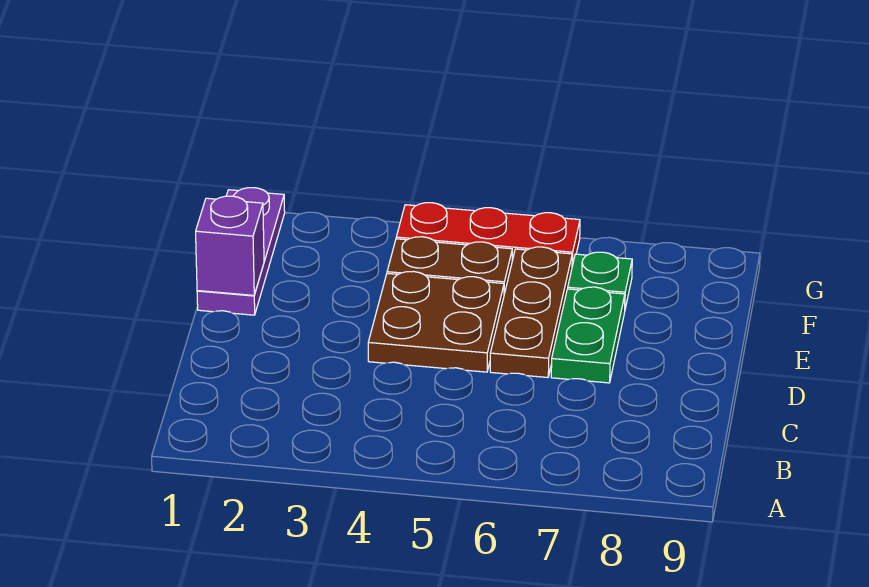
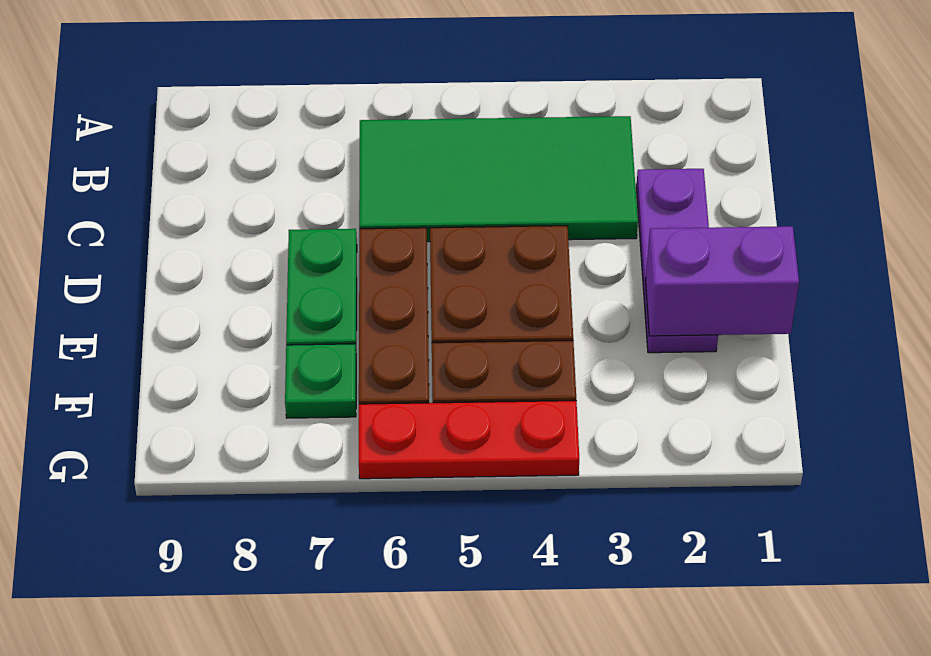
none -> green 2x4 tile [359,116,638,242]
purple 1x3 plate [197,188,285,315] -> purple 1x3 plate moved to [636,169,718,353]
purple 1x1 brick [196,196,264,295] -> purple 1x2 brick [645,226,799,336]

